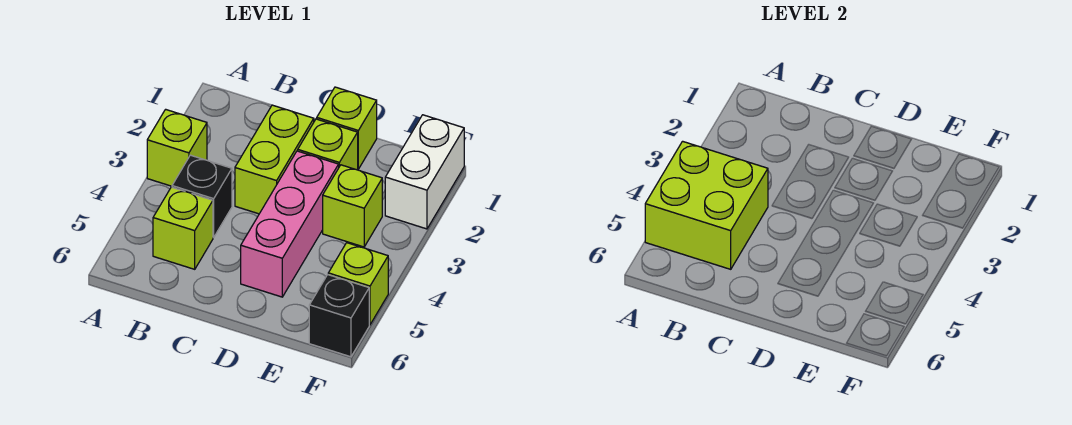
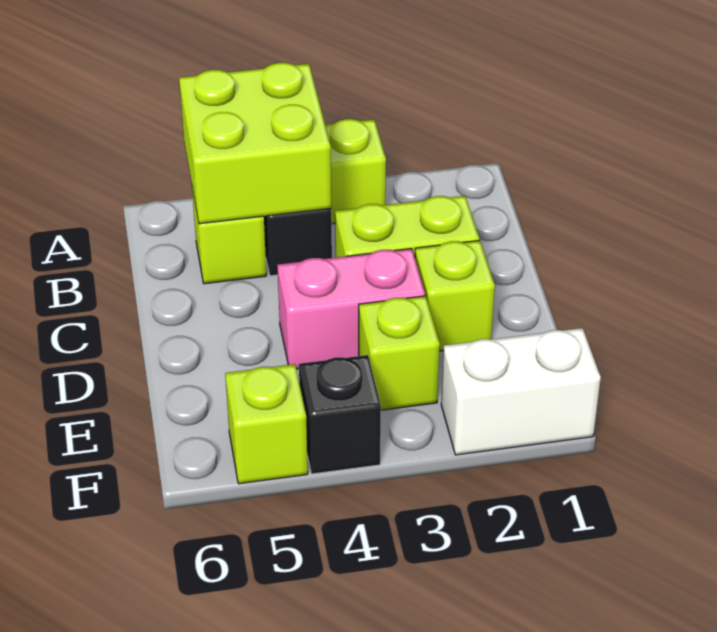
lime 1x1 brick [317,87,377,169] -> none
pink 1x3 brick [241,151,339,297] -> pink 1x2 brick [277,249,425,369]
black 1x1 brick [309,275,369,357] -> black 1x1 brick moved to [299,355,381,474]

